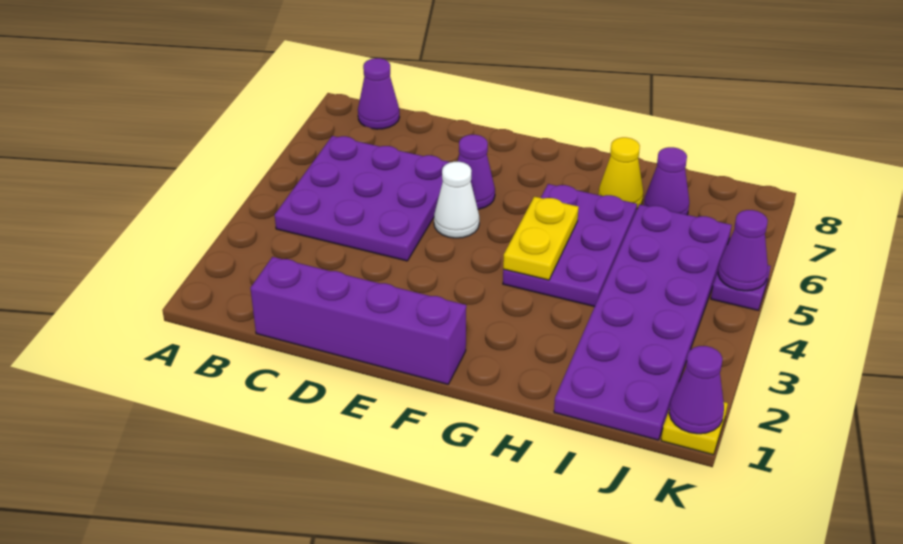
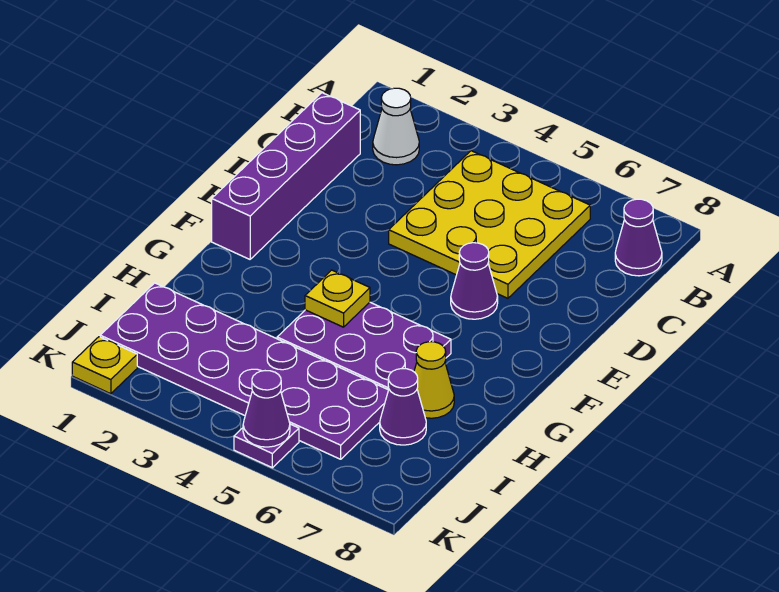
purple 3x3 plate [275,136,450,261] -> yellow 3x3 plate [389,151,590,298]
white 1x1 cone [434,162,479,238] -> white 1x1 cone moved to [373,88,419,165]
yellow 1x2 plate [503,197,579,280] -> yellow 1x1 plate [305,270,370,327]
purple 1x1 cone [669,346,724,434] -> none

